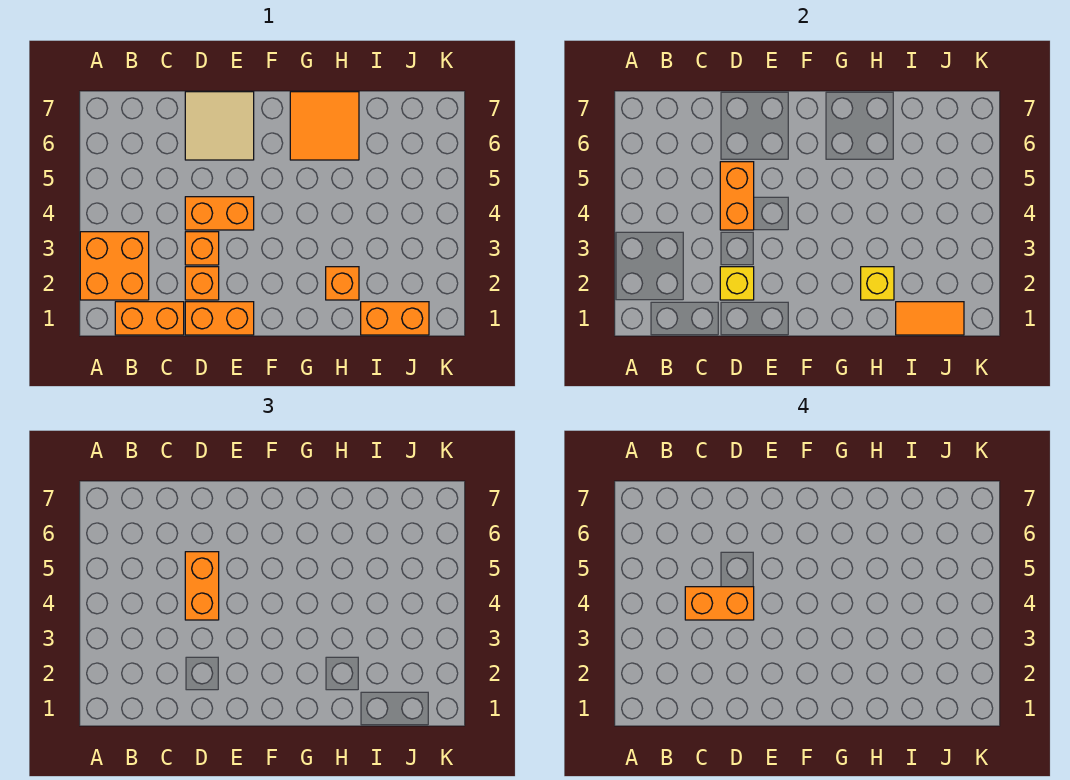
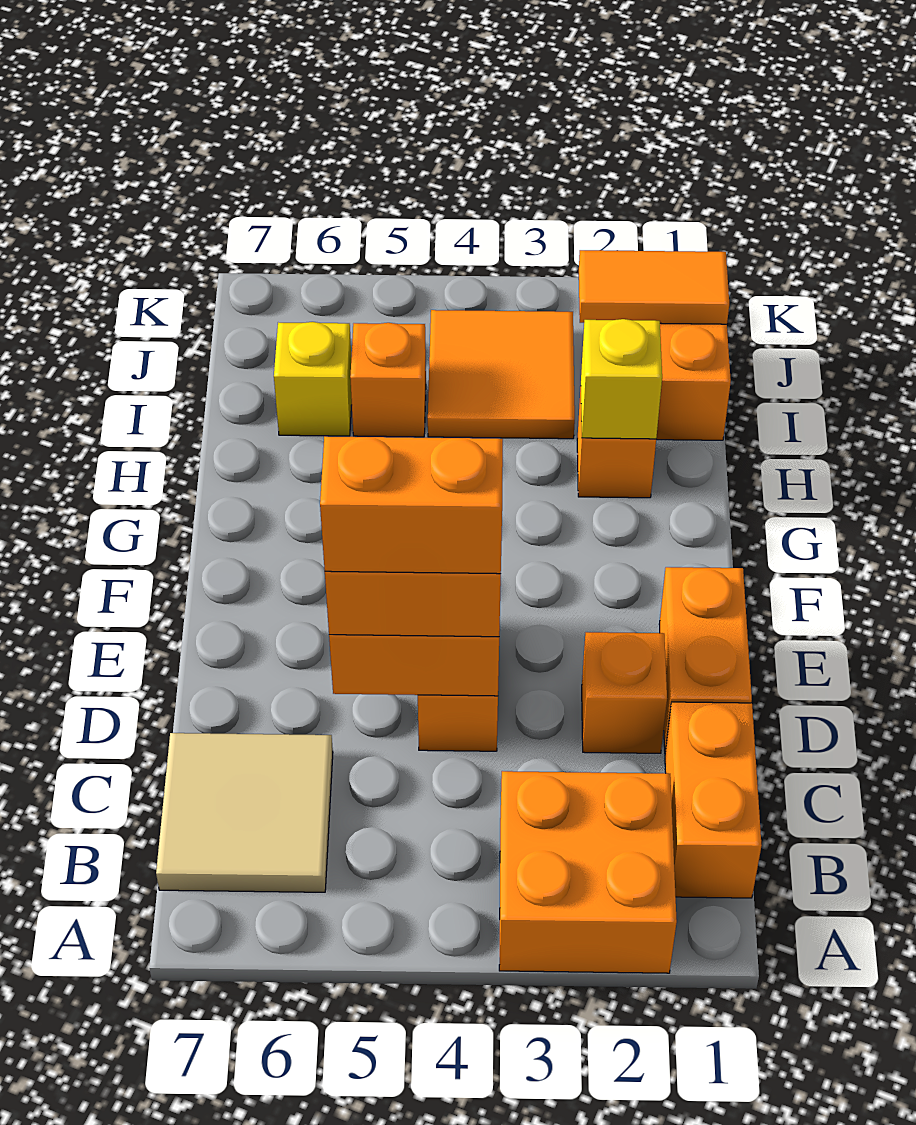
orange 1x2 brick [685,587,754,620] -> orange 1x2 brick turned to [320,436,503,574]
yellow 1x1 brick [720,267,754,300] -> yellow 1x1 brick moved to [274,322,352,436]
orange 1x1 brick [185,232,219,265] -> orange 1x1 brick moved to [350,323,426,437]
tan 2x2 tile [185,92,254,160] -> tan 2x2 tile moved to [156,733,333,892]
orange 2x2 tile [290,92,359,160] -> orange 2x2 tile moved to [428,310,575,439]
orange 1x2 tile [896,302,964,335] -> orange 1x2 tile turned to [579,250,729,324]

